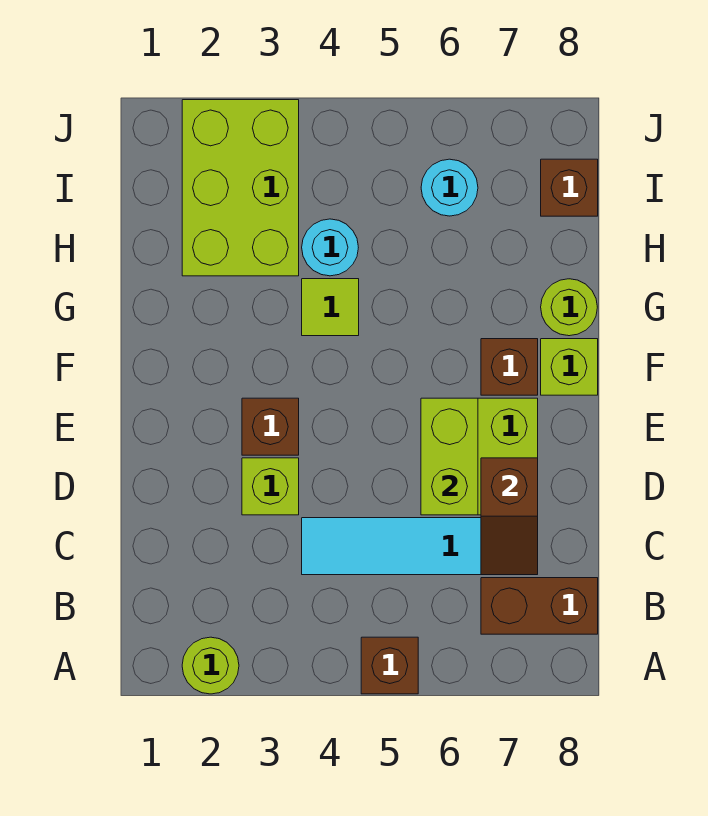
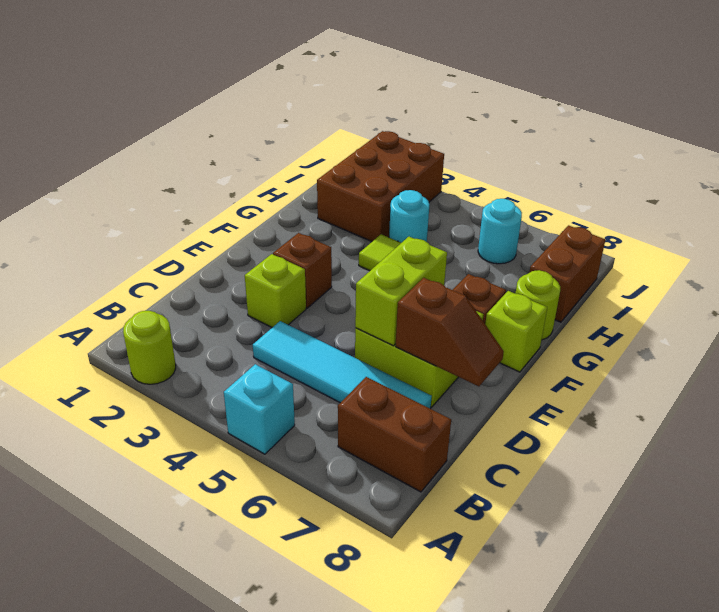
brown 1x1 brick [361,637,418,694] -> cyan 1x1 brick [224,364,295,454]
brown 1x2 slope [481,458,538,575] -> brown 1x2 slope turned to [396,278,504,386]
lime 2x3 brick [182,100,299,276] -> brown 2x3 brick [317,131,444,241]
brown 1x1 brick [541,159,598,216] -> brown 1x2 brick [529,225,605,322]

